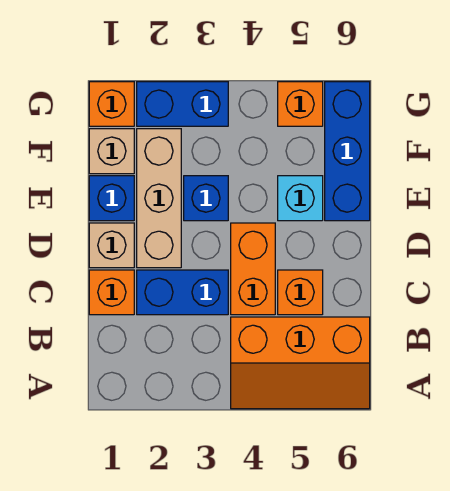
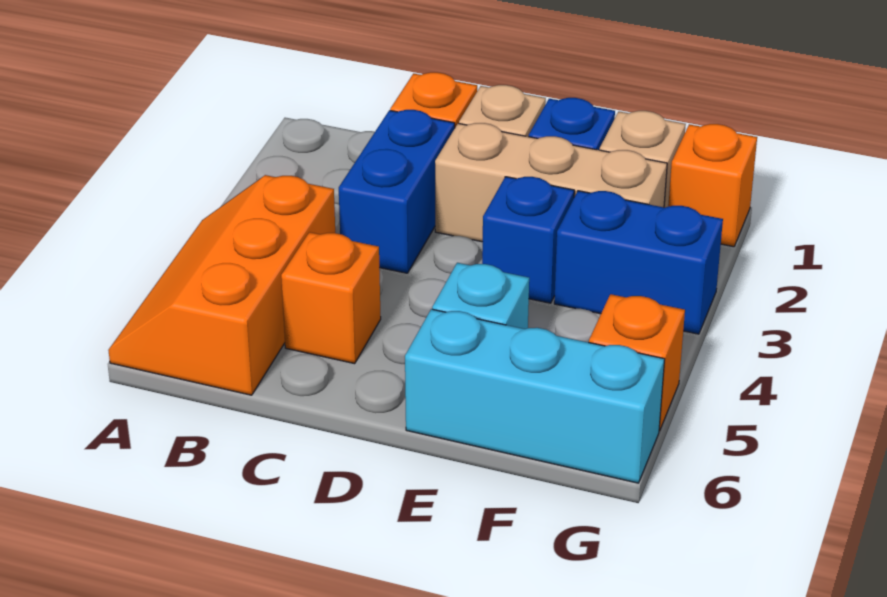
orange 1x2 brick [231,223,275,315] -> none
blue 1x3 brick [325,82,370,221] -> cyan 1x3 brick [405,309,664,483]
blue 1x2 brick [137,82,228,126] -> blue 1x2 brick turned to [554,191,723,334]

